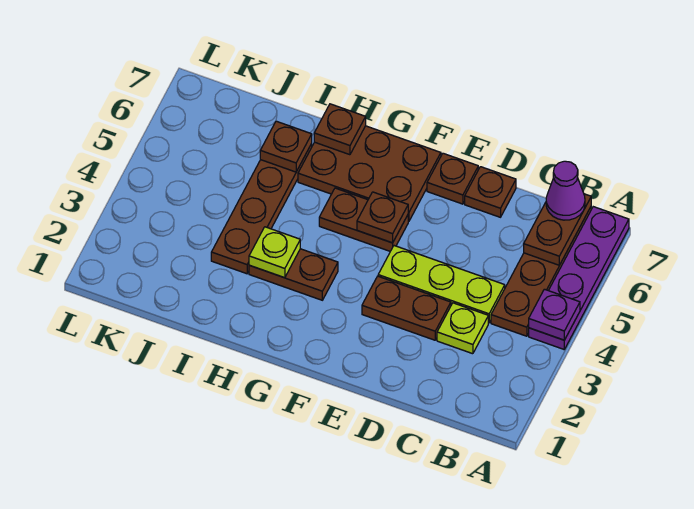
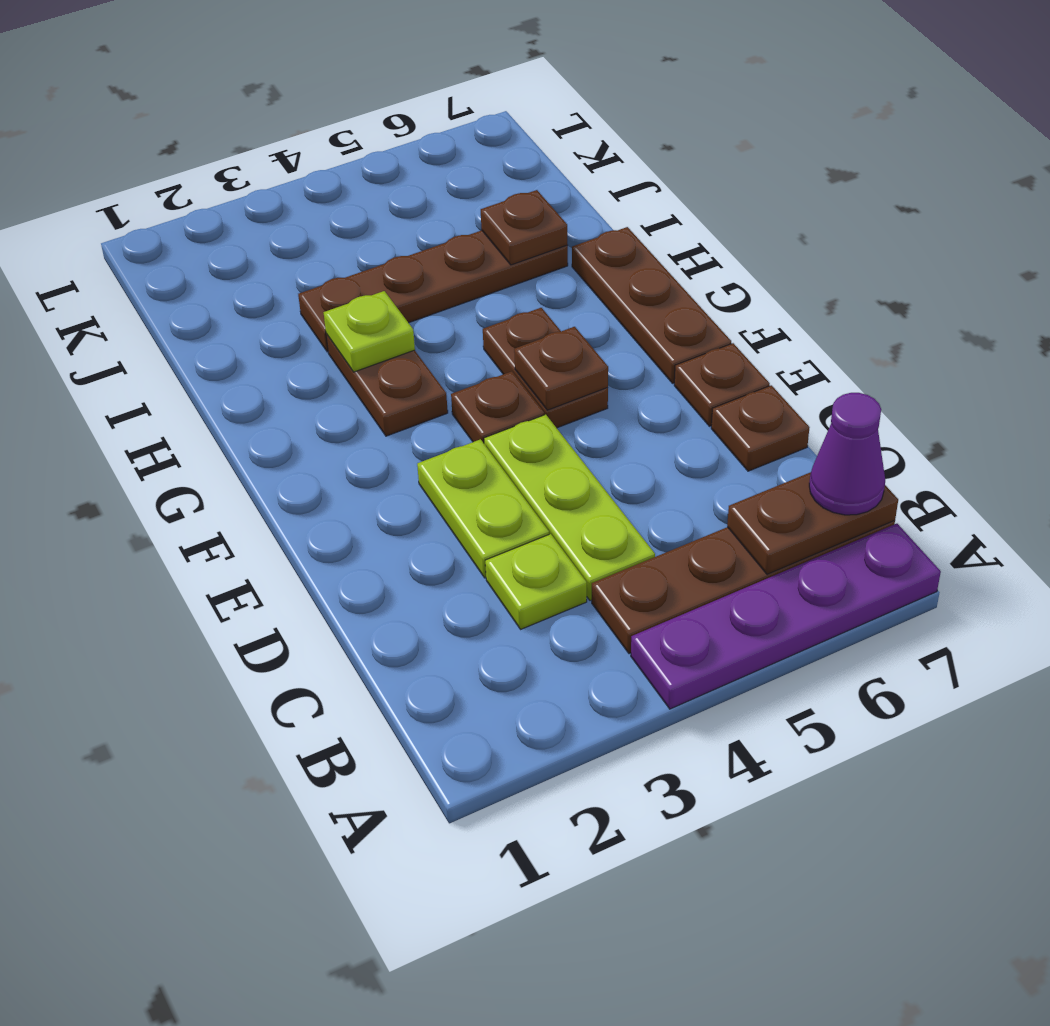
purple 1x1 plate [529,289,580,340] -> none
brown 1x2 plate [362,276,451,340] -> lime 1x2 plate [417,439,549,578]
brown 2x3 plate [298,126,441,221] -> brown 1x3 plate [572,227,731,383]
brown 1x1 plate [314,104,366,155] -> brown 1x1 plate moved to [451,371,544,443]

